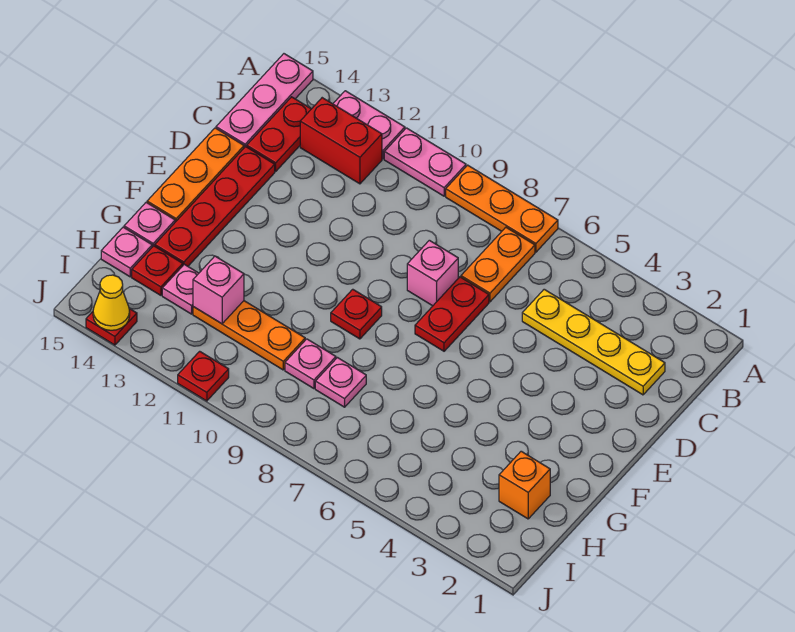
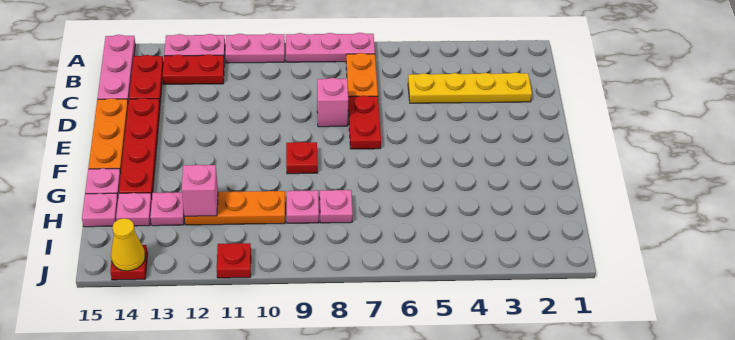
orange 1x3 plate [446,165,558,252] -> pink 1x3 plate [286,33,375,62]
red 1x2 brick [300,98,382,184] -> red 1x2 plate [162,54,224,84]
orange 1x1 brick [499,451,550,519] -> none
red 1x1 plate [132,246,183,295] -> pink 1x1 plate [116,193,152,226]

